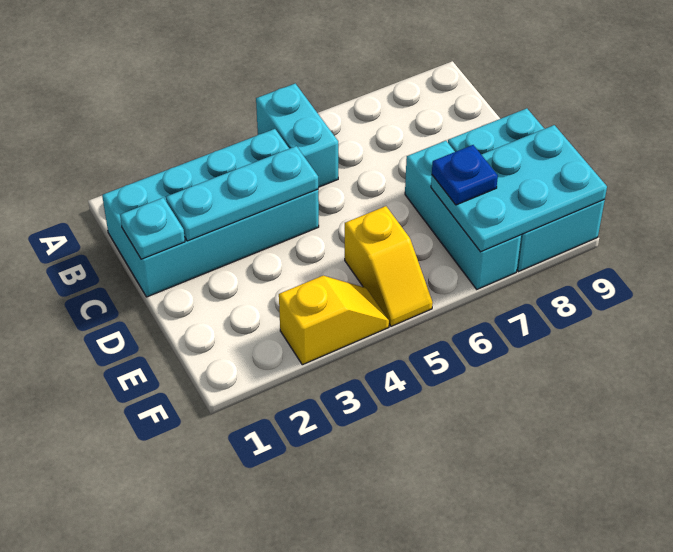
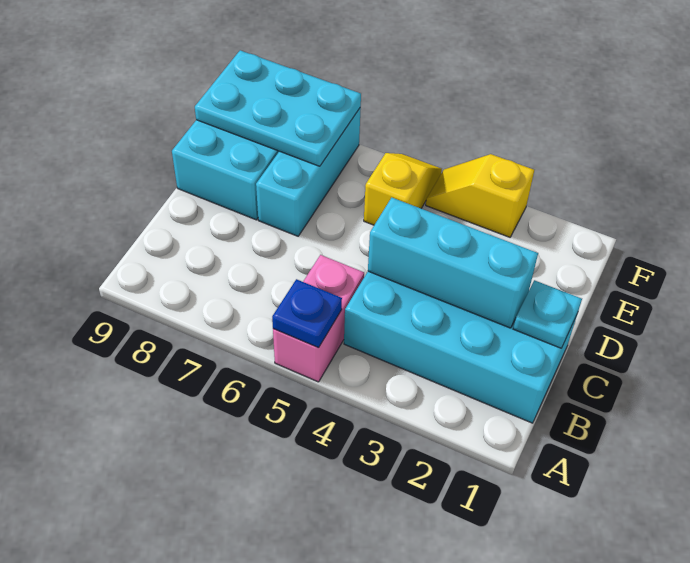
cyan 1x2 brick [256,84,338,187] -> pink 1x2 brick [273,255,364,382]
cyan 1x3 plate [166,146,318,241] -> cyan 1x3 brick [368,198,538,328]
blue 1x1 plate [432,145,498,205] -> blue 1x1 plate moved to [272,279,342,348]

